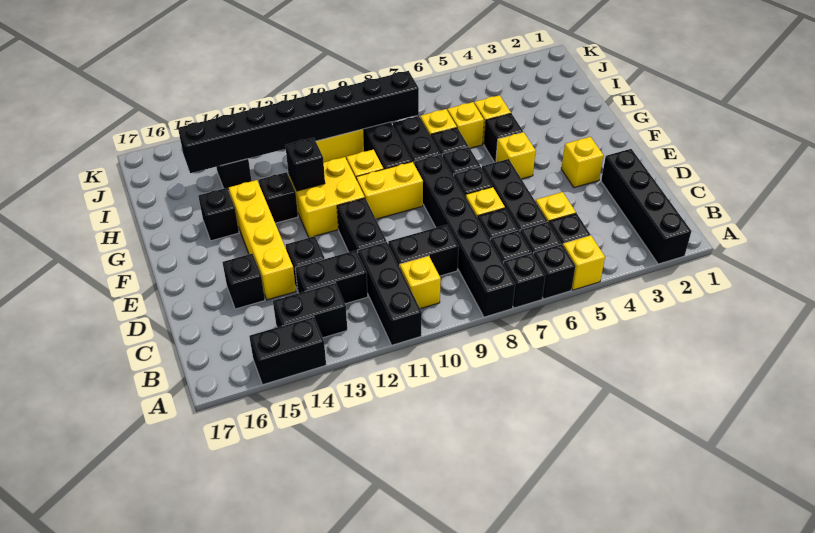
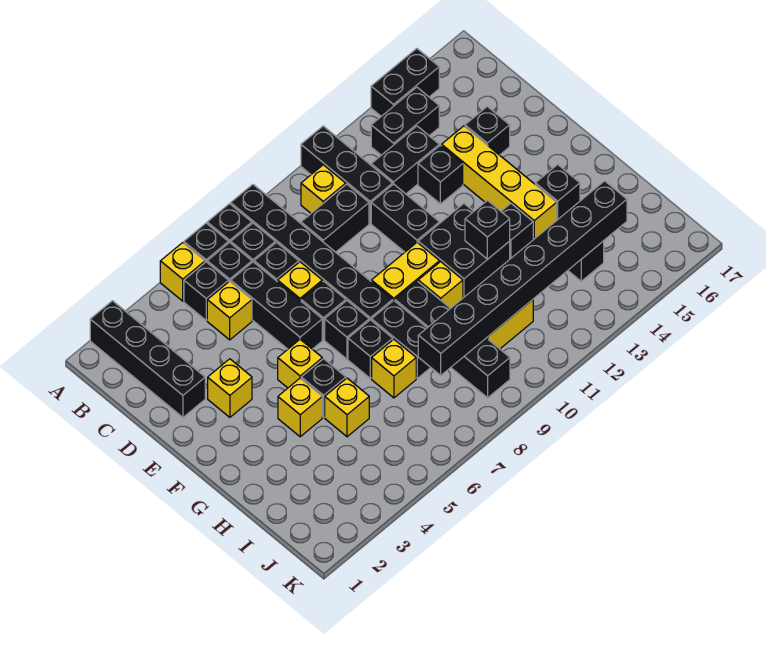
yellow 2x2 brick [288,157,365,238] -> black 2x2 brick [418,204,510,298]
yellow 1x1 brick [447,102,484,148] -> yellow 1x1 brick moved to [278,378,322,437]

